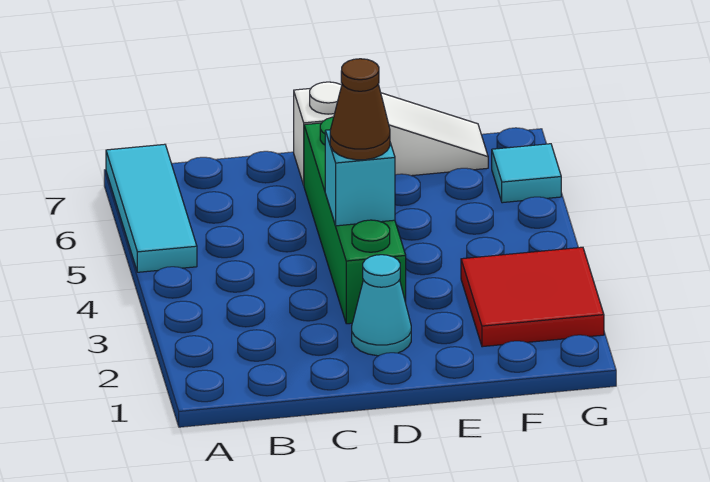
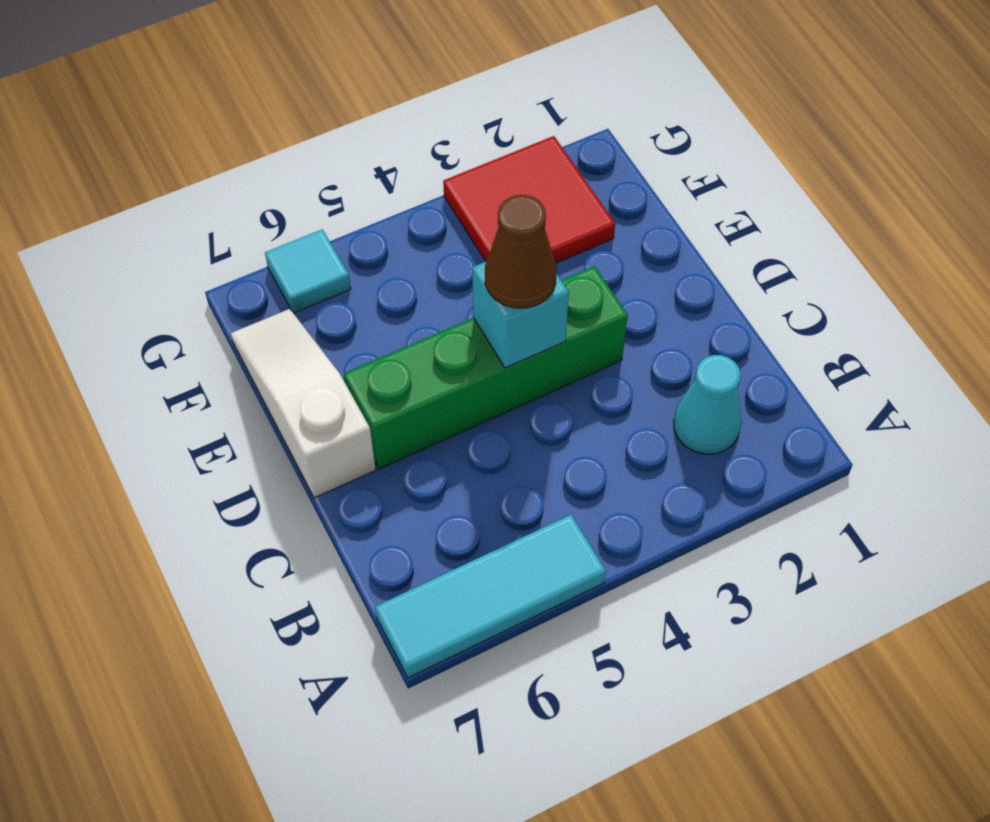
cyan 1x1 cone [352,255,411,356] -> cyan 1x1 cone moved to [674,355,742,454]

